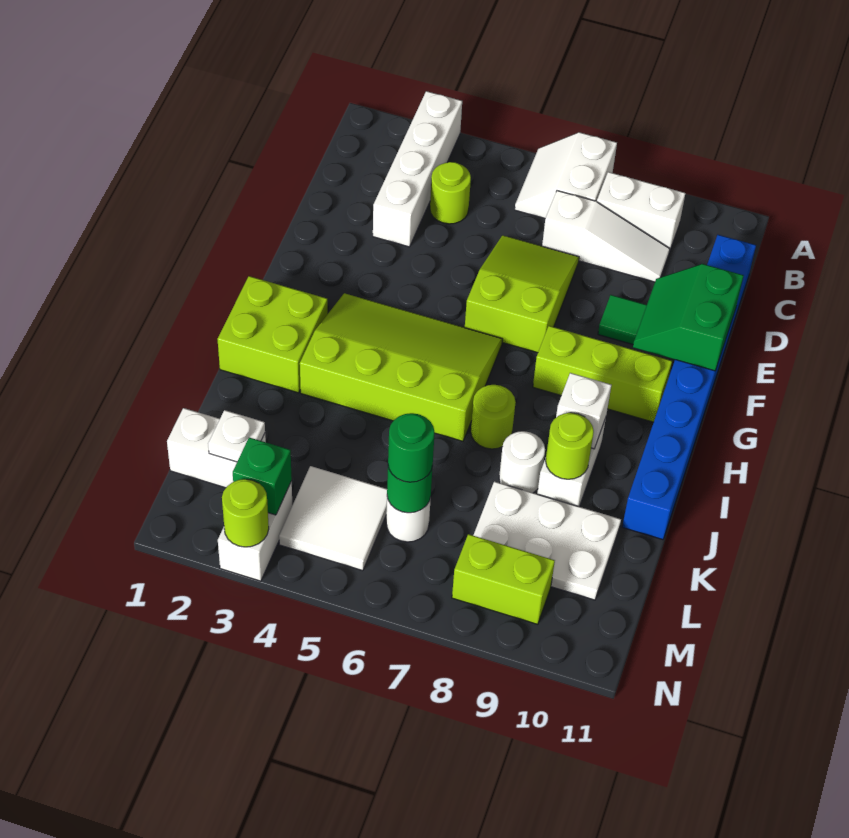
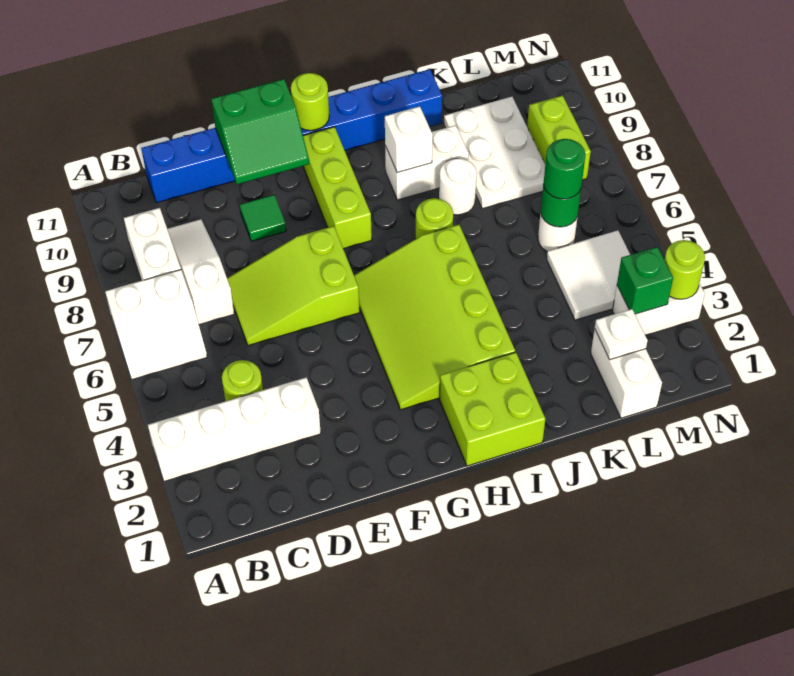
lime 1x1 round brick [546,413,594,479] -> lime 1x1 round brick moved to [291,73,329,131]

